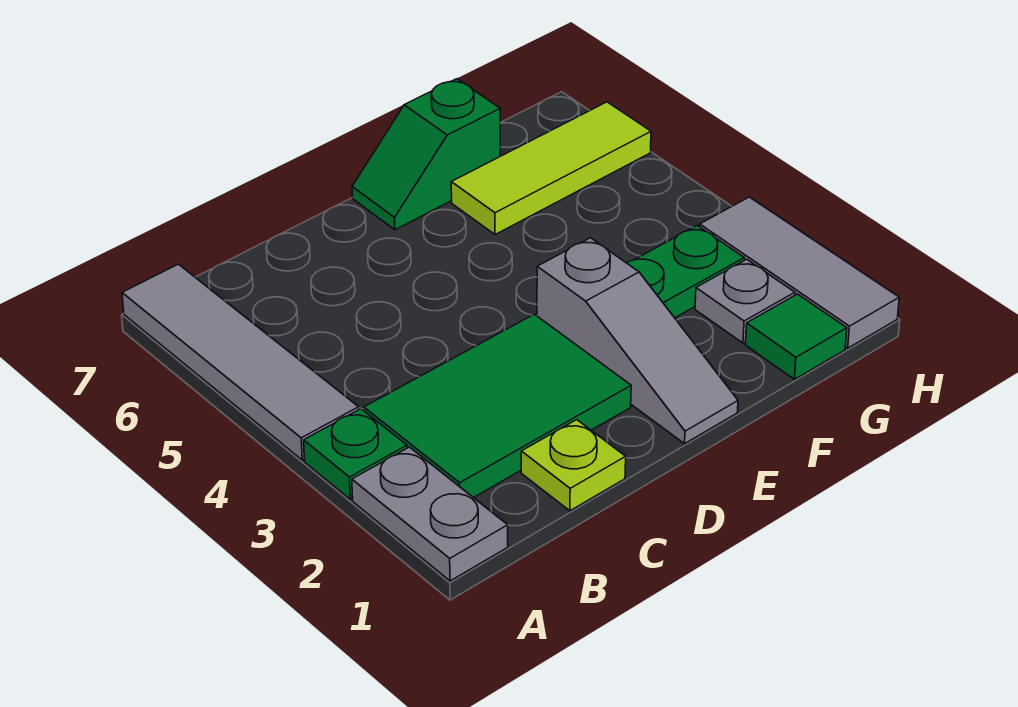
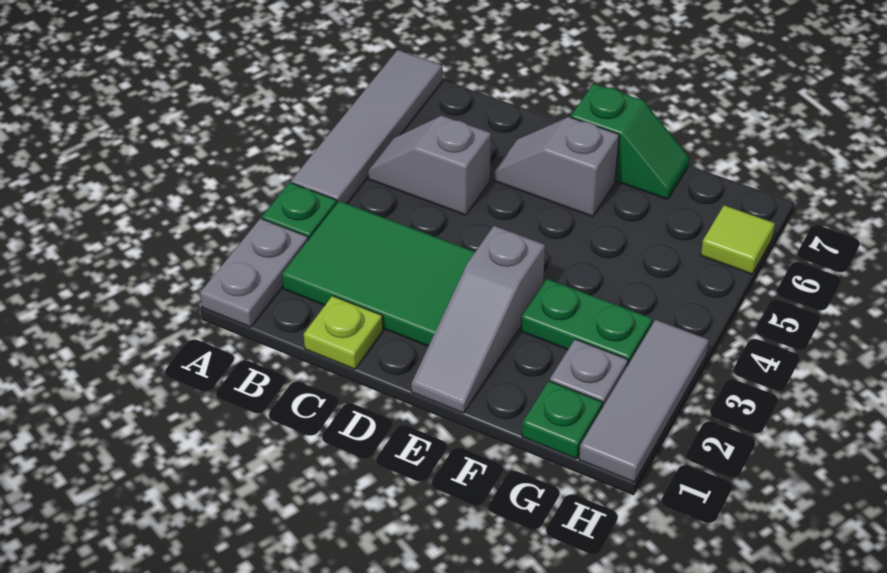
none -> grey 1x2 slope [368,116,491,215]
none -> grey 1x2 slope [494,117,619,217]
green 1x2 slope [352,79,500,230] -> green 1x2 slope turned to [571,84,689,199]
lime 1x3 tile [451,102,651,235] -> lime 1x1 tile [701,205,775,274]
green 1x1 tile [745,294,847,379] -> green 1x1 plate [522,381,603,459]

